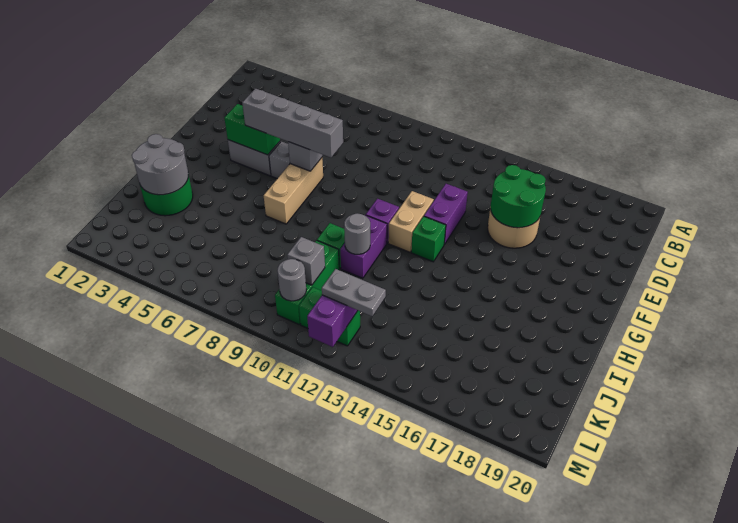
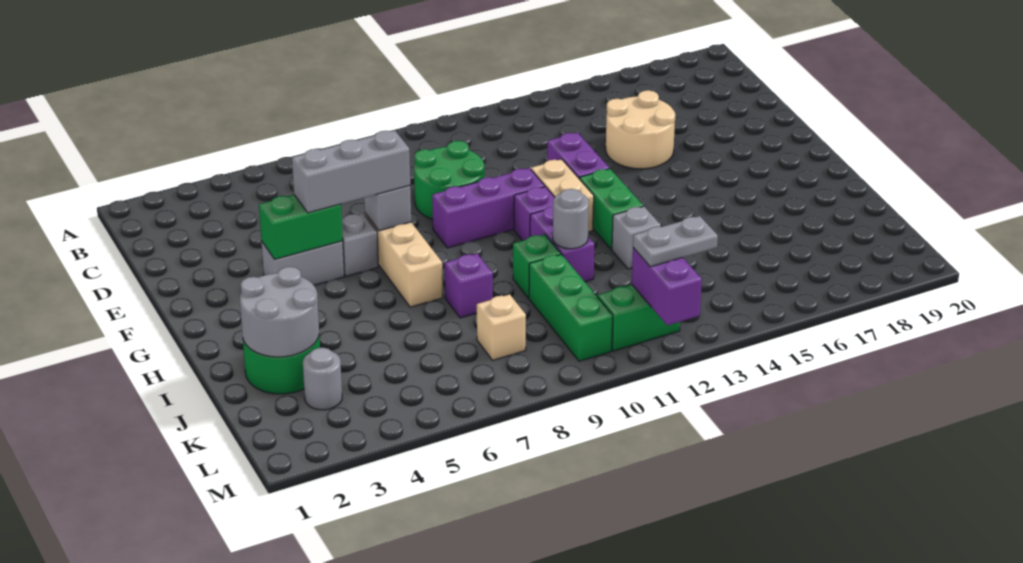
green 2x2 round brick [490,165,546,228] -> green 2x2 round brick moved to [414,141,485,219]
grey 1x4 brick [242,89,343,157] -> grey 1x3 brick [292,130,410,213]
none -> purple 1x3 brick [432,168,545,248]
green 1x1 brick [411,216,446,262] -> green 1x2 brick [580,169,643,249]
none -> purple 1x1 brick [445,253,493,318]
none -> tan 1x1 brick [477,294,526,360]
grey 1x1 brick [287,237,325,285] -> grey 1x1 brick moved to [612,206,661,269]
grey 1x1 round brick [277,259,306,301] -> grey 1x1 round brick moved to [303,347,342,410]

